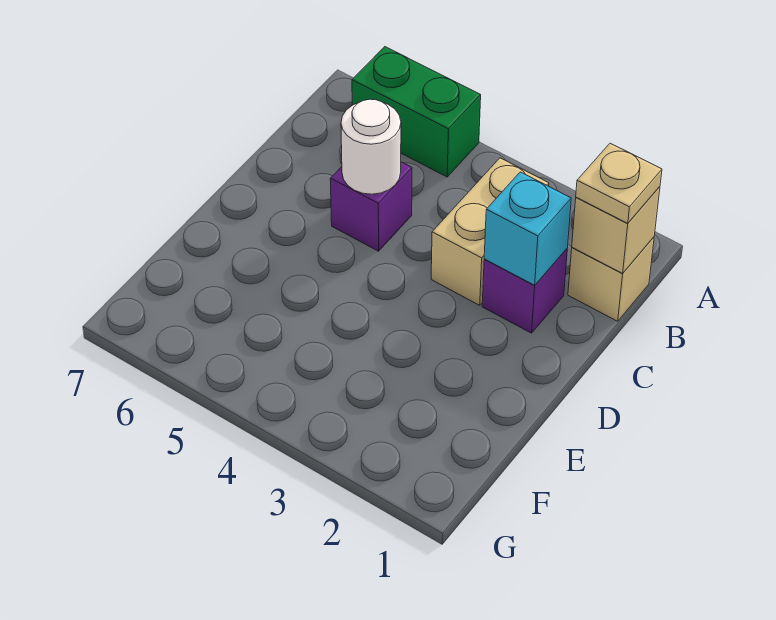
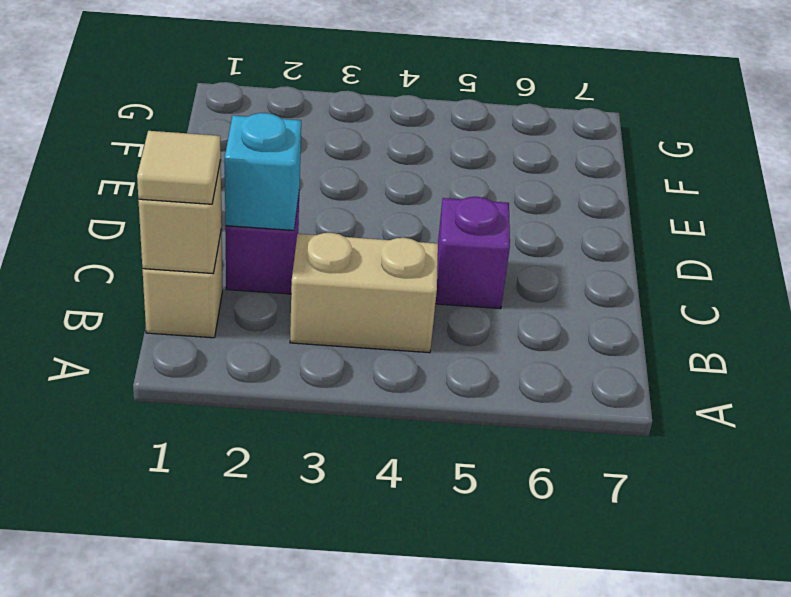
green 1x2 brick [352,47,481,177] -> none
tan 1x1 plate [576,143,662,223] -> tan 1x1 tile [137,131,221,204]
tan 1x2 brick [431,158,549,305] -> tan 1x2 brick turned to [290,233,438,353]
white 1x1 round brick [341,99,401,194] -> none

